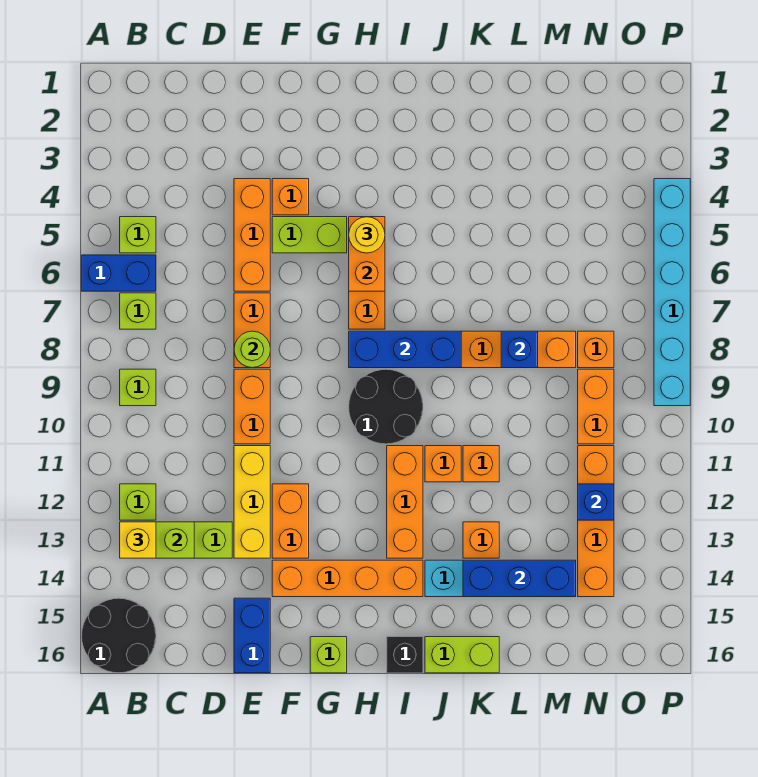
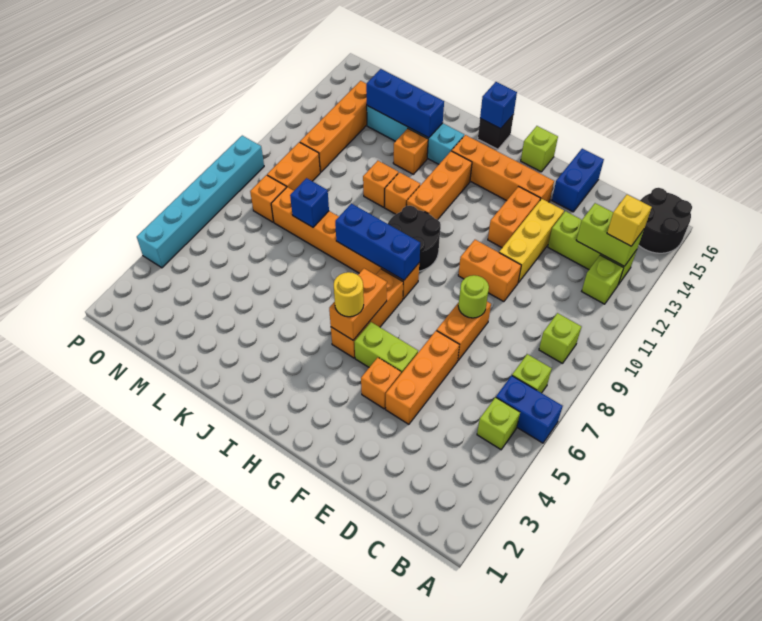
orange 1x2 brick [234,369,270,444] -> orange 1x2 brick turned to [458,240,521,302]
lime 1x2 brick [425,637,499,673] -> none
blue 1x1 brick [578,484,614,520] -> blue 1x1 brick moved to [480,82,517,129]

